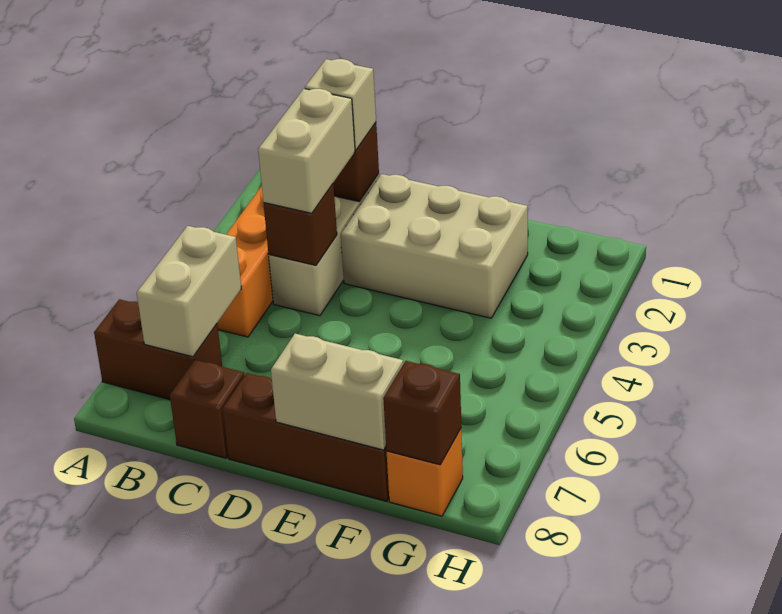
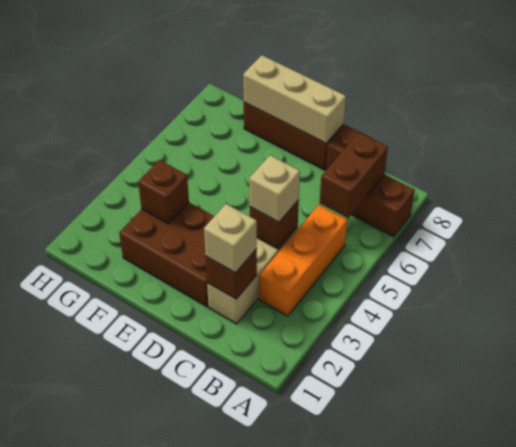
tan 1x2 brick [137,226,241,357] -> brown 1x2 brick [320,133,388,218]
tan 1x2 brick [258,89,355,213] -> tan 1x1 brick [249,155,300,222]
tan 2x3 brick [341,174,528,318] -> brown 2x3 brick [119,203,214,307]
tan 1x2 brick [271,334,403,450] -> tan 1x3 brick [243,55,346,143]
orange 1x1 brick [387,429,463,516] -> none
brown 1x1 brick [383,361,461,465] -> brown 1x1 brick moved to [138,160,189,224]

